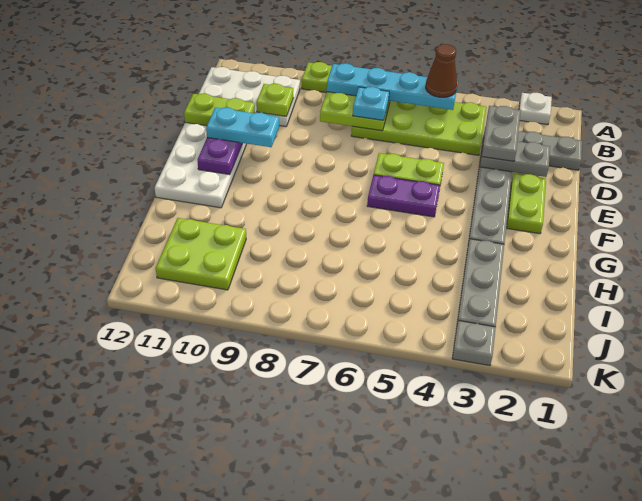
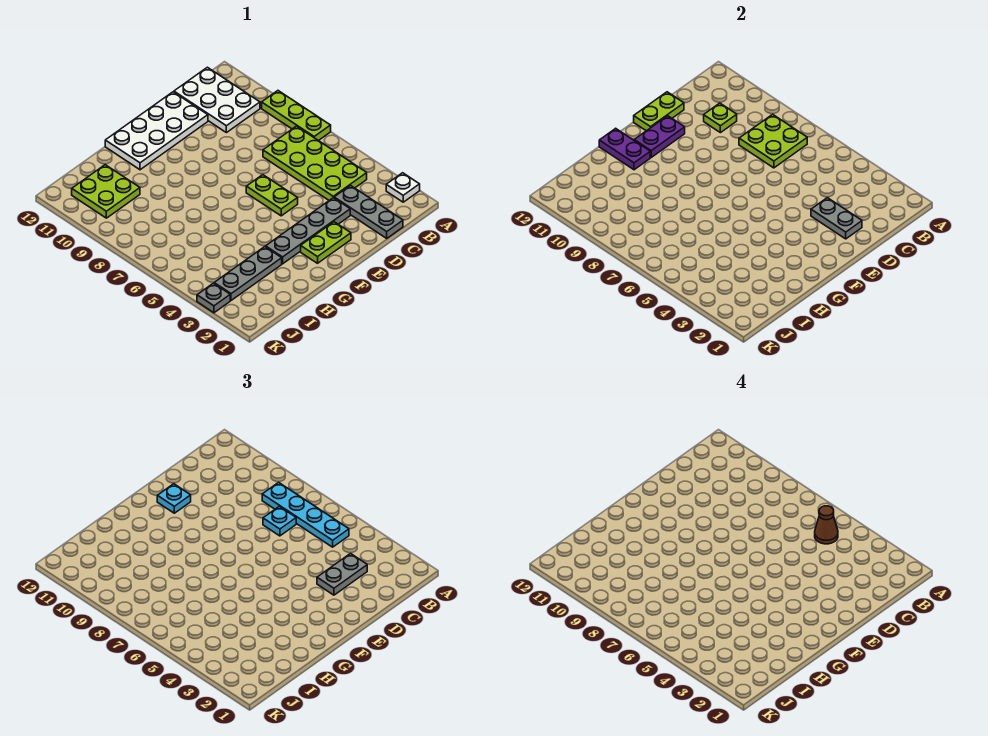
lime 1x2 plate [184,94,255,126] -> lime 1x2 plate turned to [634,92,684,131]
cyan 1x2 plate [206,108,279,147] -> cyan 1x1 plate [157,484,191,513]
purple 1x2 plate [367,175,440,217] -> purple 1x2 plate moved to [599,128,650,170]

